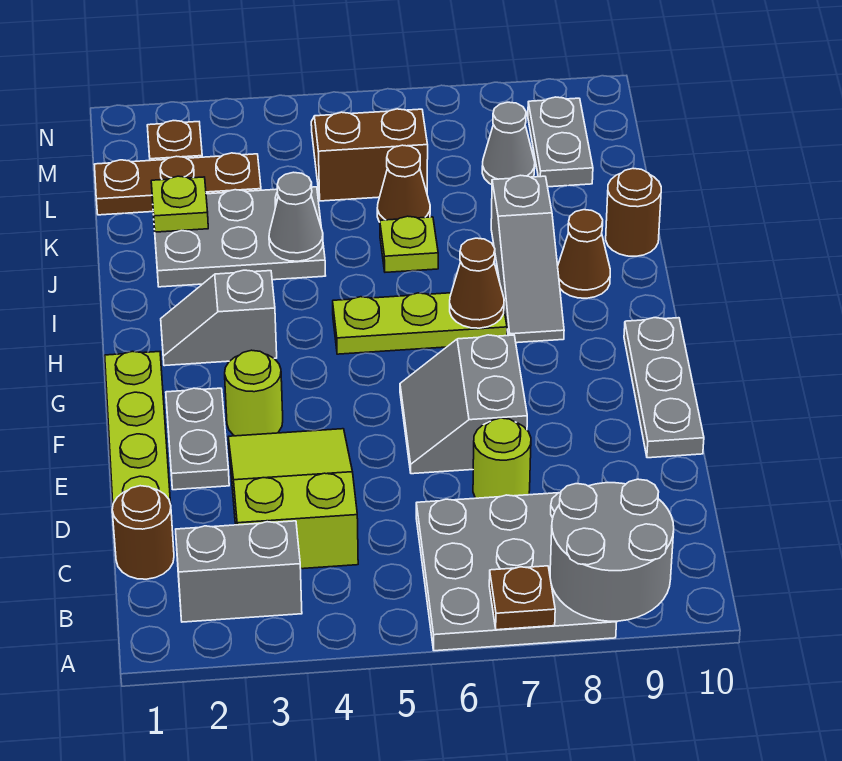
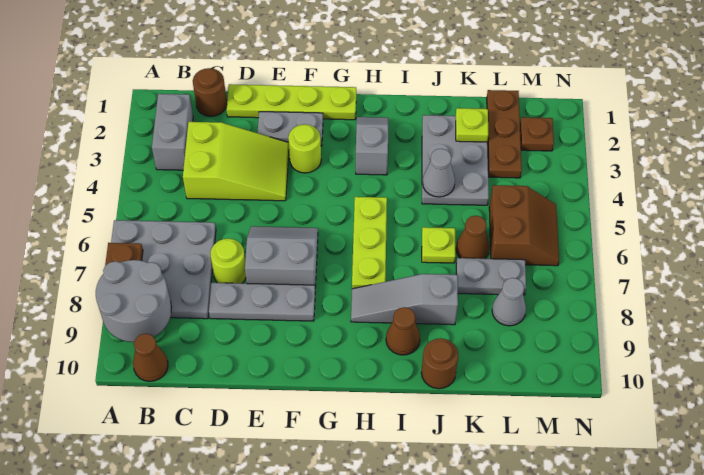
grey 1x3 plate [624,318,704,458] -> grey 1x3 plate moved to [209,283,315,321]
brown 1x1 cone [450,238,504,328] -> brown 1x1 cone moved to [133,334,168,382]
grey 1x2 plate [528,97,593,187] -> grey 1x2 plate moved to [456,258,526,295]

